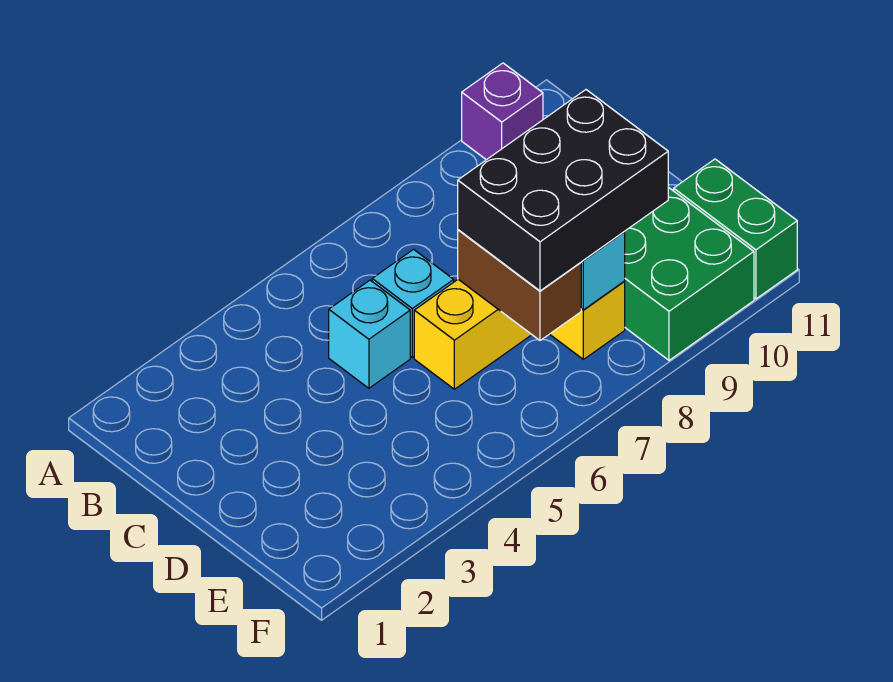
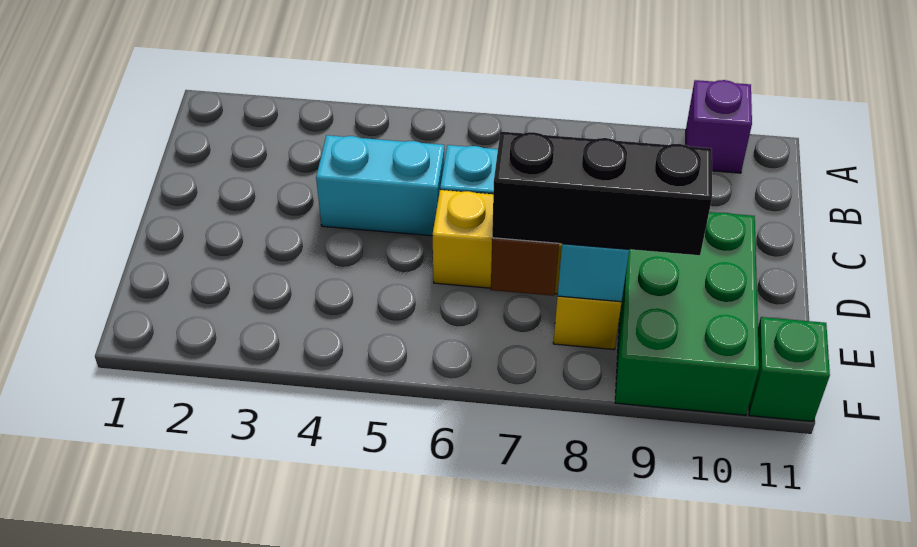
cyan 1x1 brick [329,280,410,388] -> cyan 1x2 brick [316,135,445,236]
black 2x3 brick [458,90,668,291] -> black 1x3 brick [492,132,712,255]
green 1x2 brick [674,159,797,299] -> green 1x1 brick [749,317,830,422]

